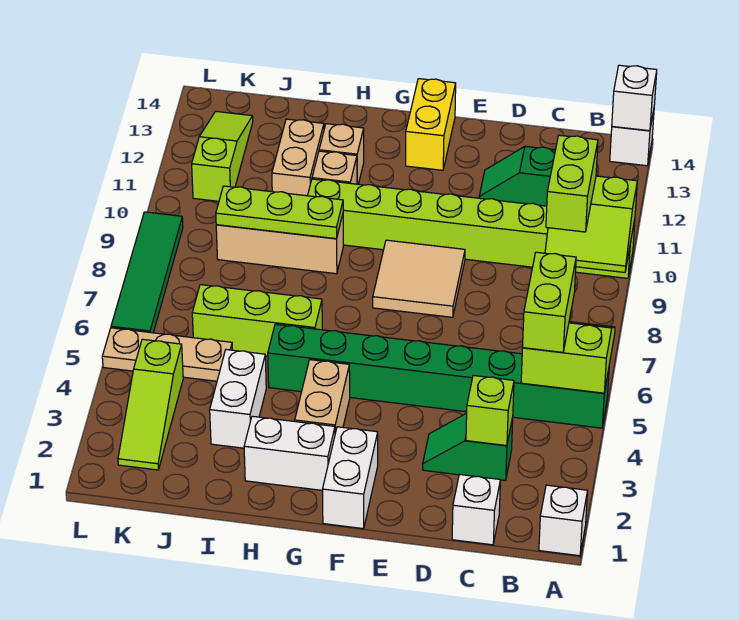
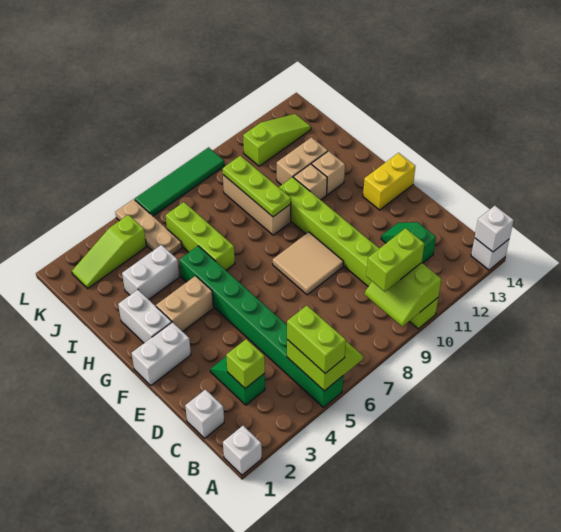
lime 1x2 brick [523,252,576,352] -> lime 1x2 brick turned to [287,306,346,373]

